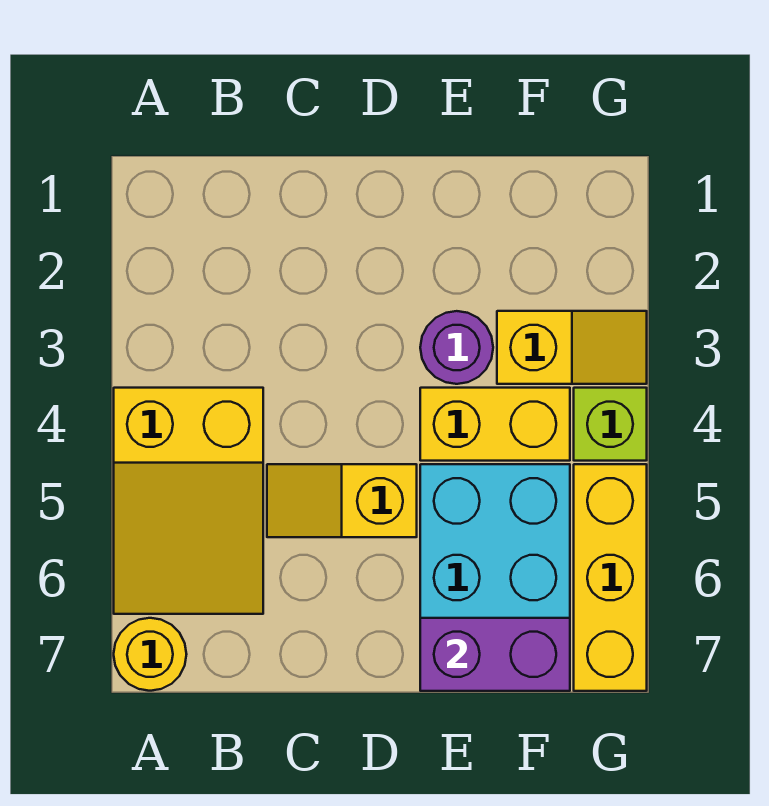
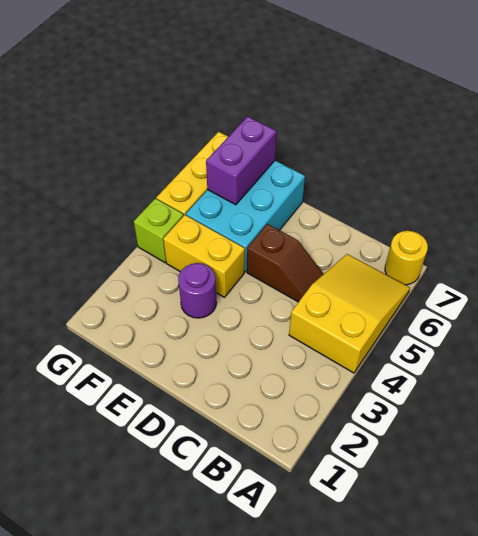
yellow 1x2 slope [267,464,417,537] -> brown 1x2 slope [247,224,323,302]
purple 1x2 brick [420,618,570,691] -> purple 1x2 brick turned to [206,116,277,205]
yellow 1x2 slope [497,311,647,384] -> none

